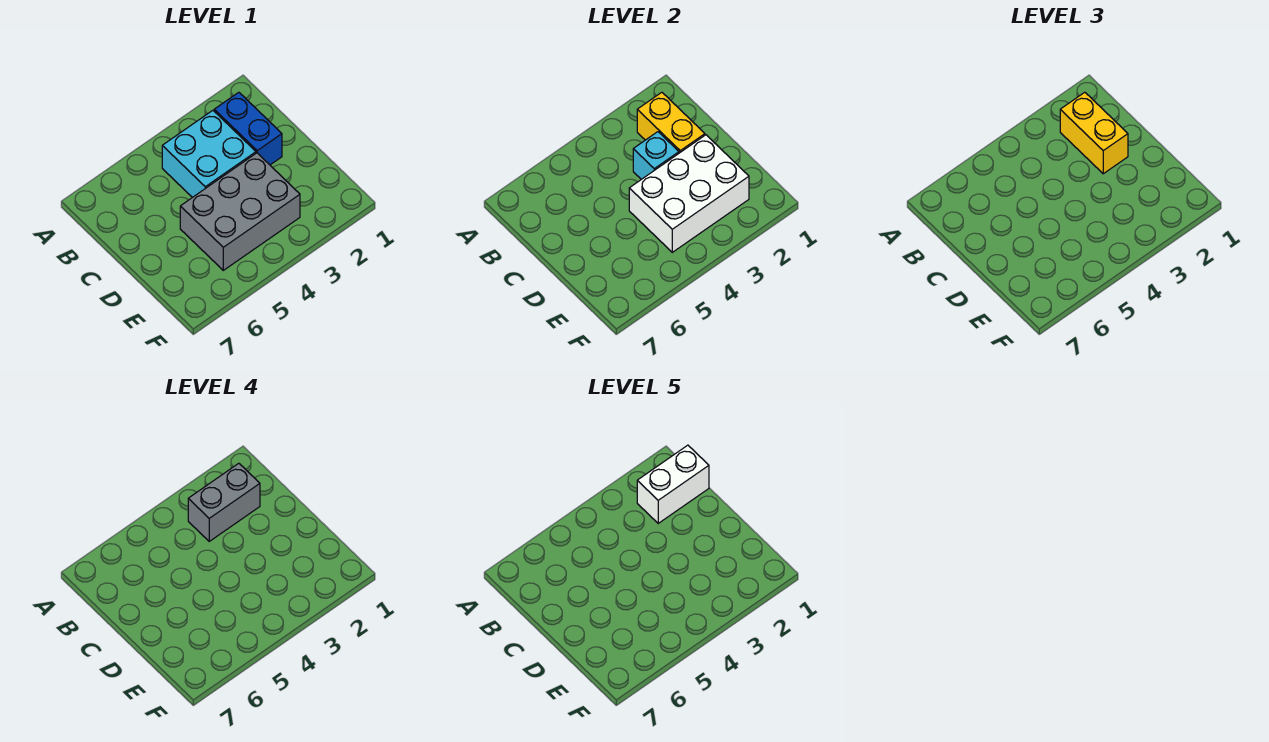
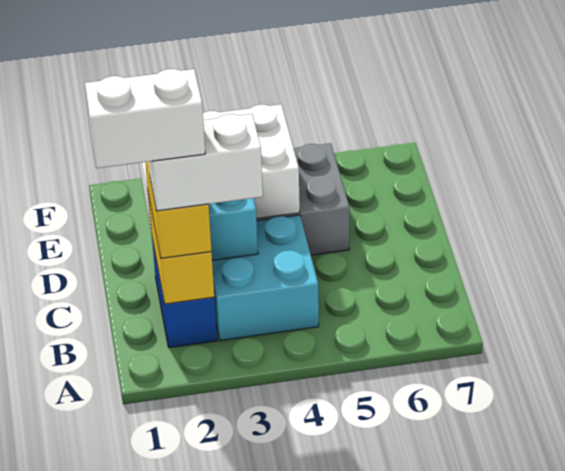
grey 1x2 brick [188,463,260,541] -> white 1x2 brick [149,114,263,211]

